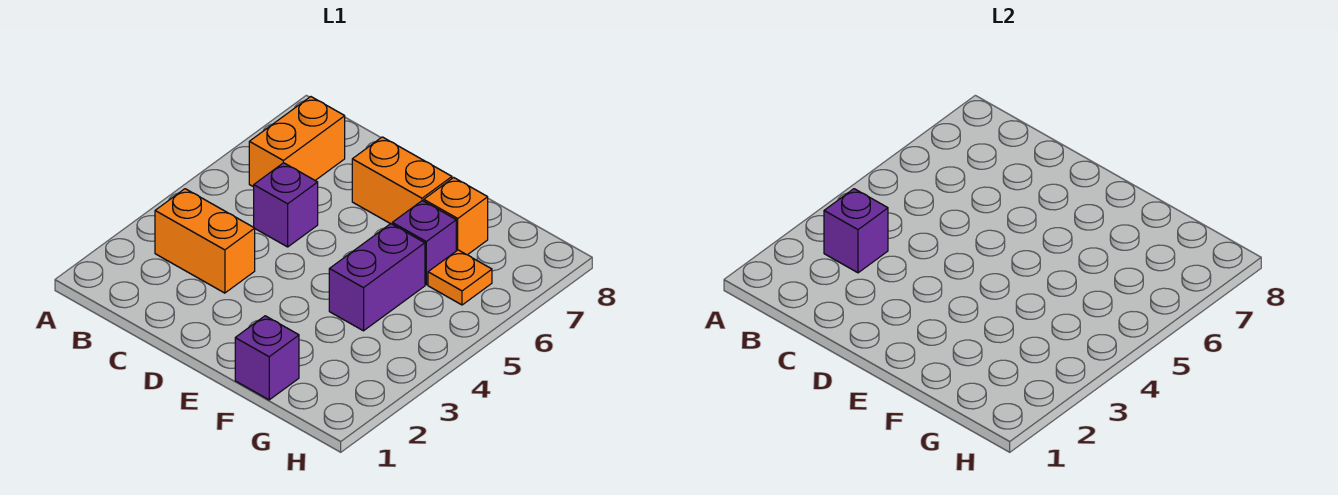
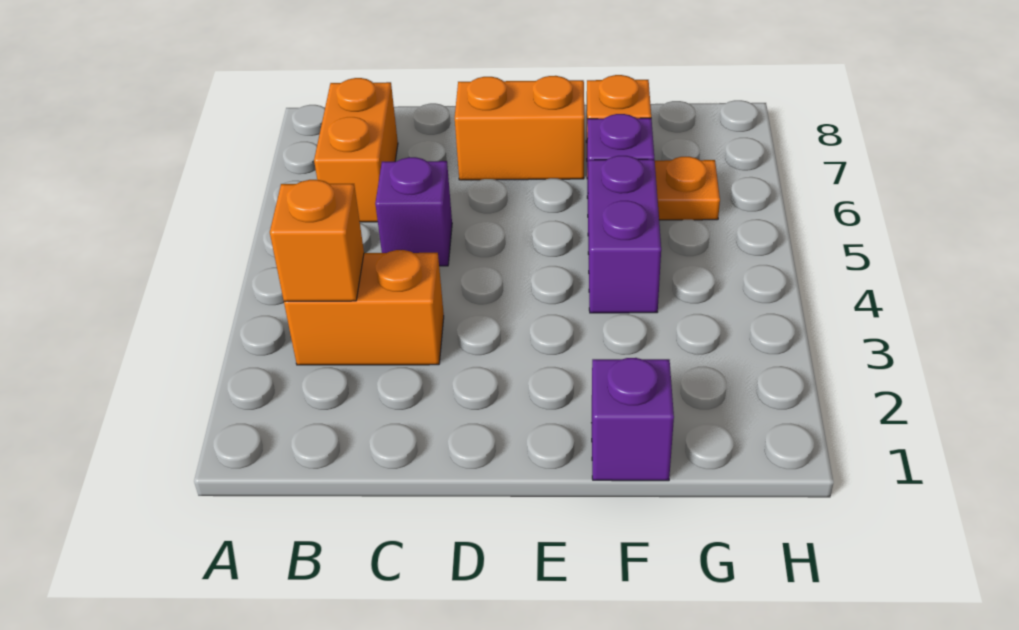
purple 1x1 brick [824,189,888,273] -> orange 1x1 brick [270,180,364,301]

